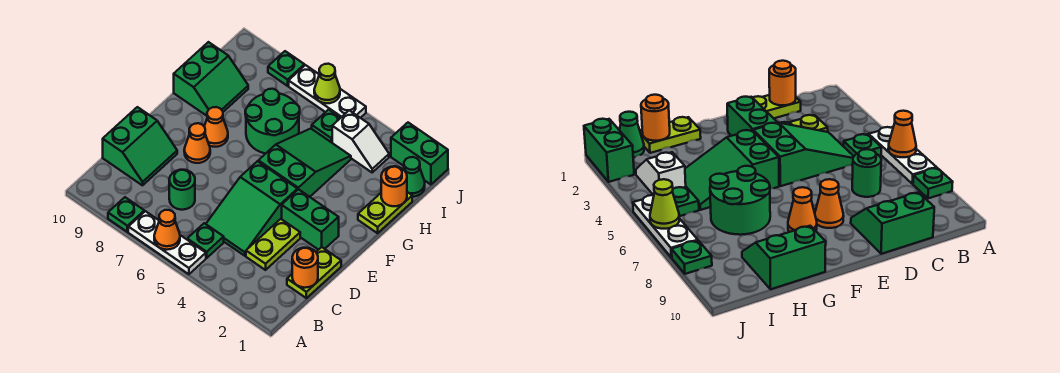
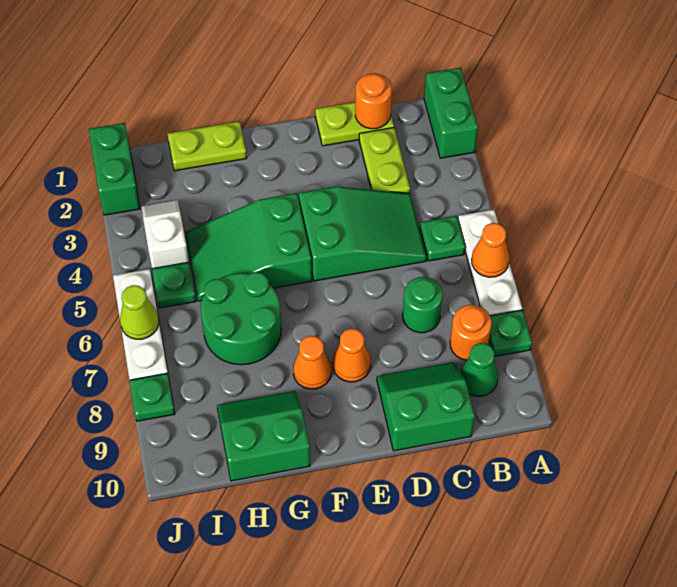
lime 1x2 plate [246,219,300,270] -> lime 1x2 plate turned to [359,128,410,193]
green 1x2 brick [282,189,339,250] -> green 1x2 brick moved to [424,68,478,158]
orange 1x1 round brick [381,166,407,206] -> orange 1x1 round brick moved to [450,305,492,360]
green 1x1 cone [403,157,425,197] -> green 1x1 cone moved to [460,343,498,396]

